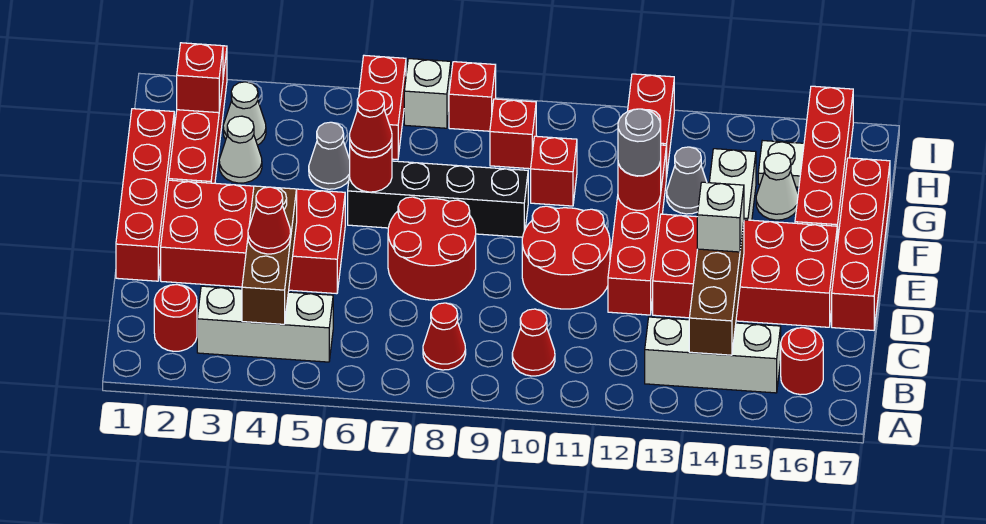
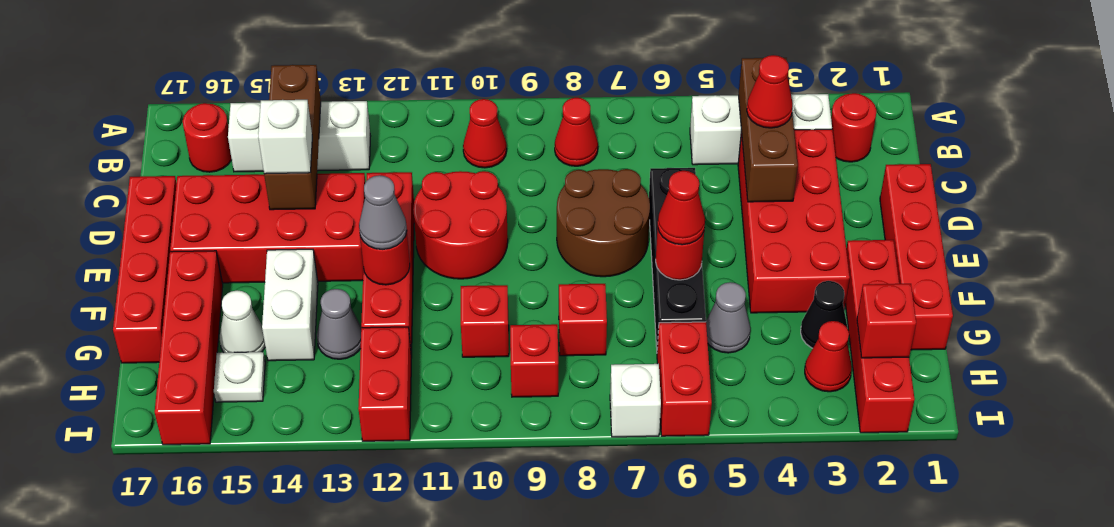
red 2x4 brick [161,180,345,294] -> red 2x4 brick turned to [738,129,850,313]
red 2x2 round brick [388,197,476,300] -> brown 2x2 round brick [557,169,650,277]
black 1x4 brick [348,161,528,237] -> black 1x4 brick turned to [649,168,706,347]
grey 1x1 round brick [618,109,661,176] -> grey 1x1 cone [359,175,407,250]
white 1x1 cone [219,116,262,183] -> black 1x1 cone [801,281,847,348]
white 1x1 cone [223,82,266,145] -> red 1x1 cone [805,321,852,392]
red 1x1 brick [449,62,496,131] -> red 1x1 brick moved to [559,284,607,356]

